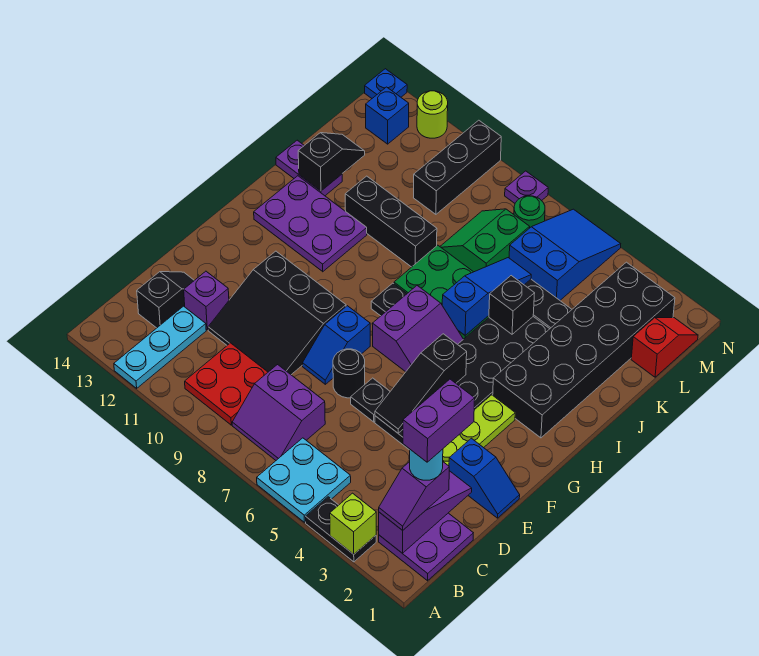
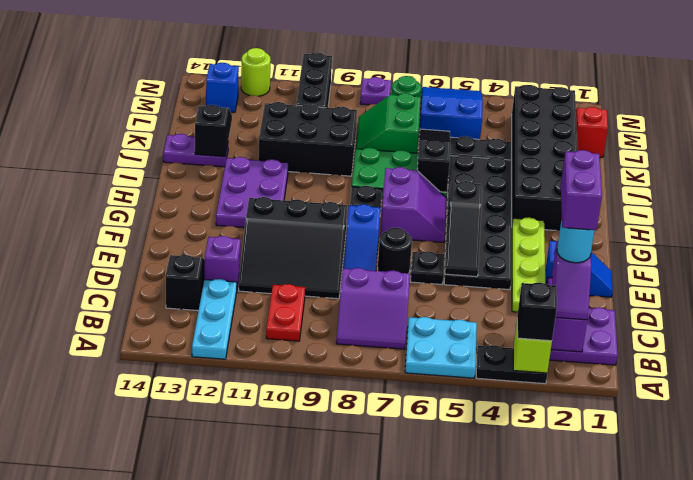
red 2x2 plate [185,343,268,425] -> red 1x2 plate [266,284,305,341]
purple 2x3 plate [254,176,367,272] -> purple 2x3 plate turned to [216,157,288,228]
blue 1x3 slope [442,258,531,335] -> black 1x3 slope [417,129,451,192]
black 1x1 brick [489,276,535,334] -> black 1x1 brick moved to [517,282,557,341]
black 1x3 brick [345,176,437,267] -> black 2x3 brick [258,102,357,176]
blue 1x1 plate [365,69,407,98] -> none

